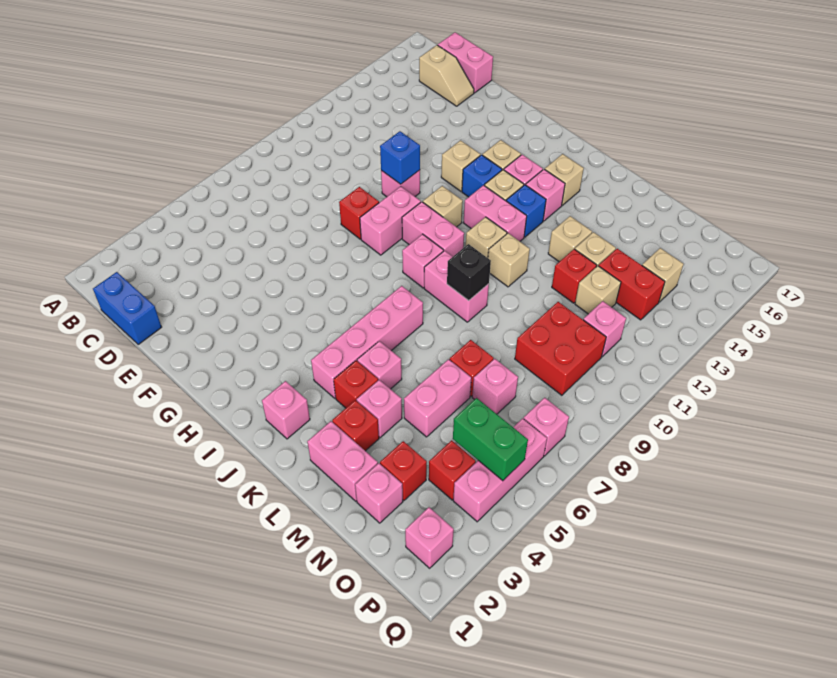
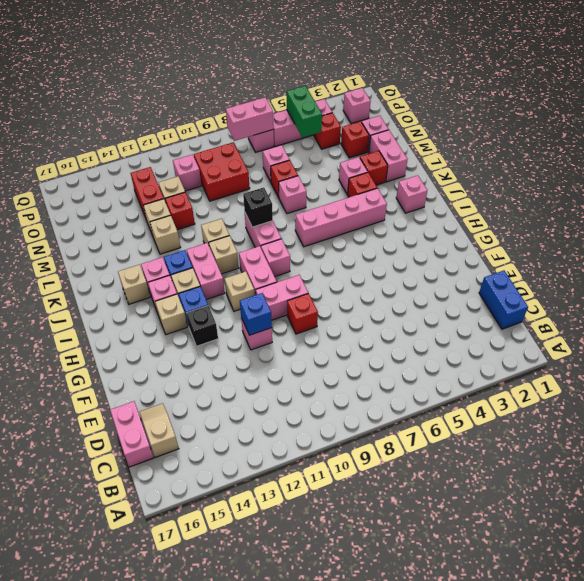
tan 1x1 brick [441,140,481,191] -> black 1x1 brick [186,306,218,346]
pink 1x1 brick [357,341,402,389] -> pink 1x1 brick moved to [279,176,306,214]
pink 1x2 brick [404,359,471,437] -> pink 1x2 brick moved to [226,97,274,141]
tan 1x1 brick [642,248,684,302] -> none

